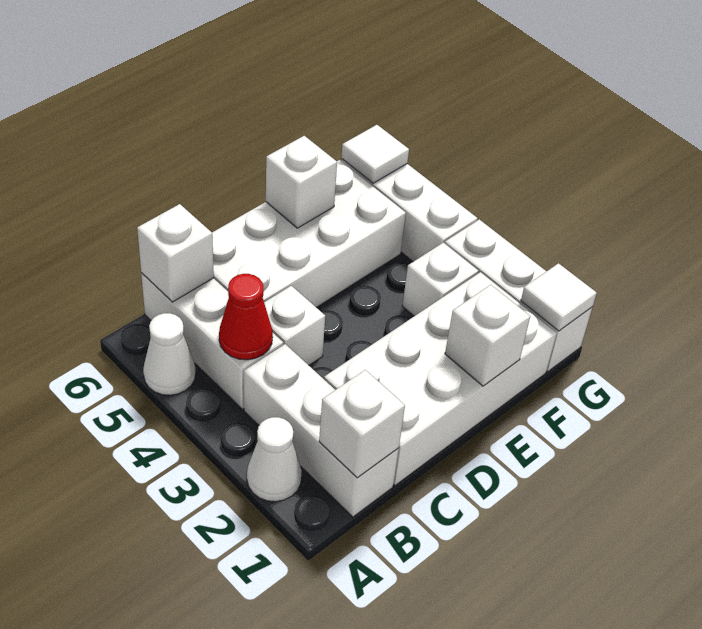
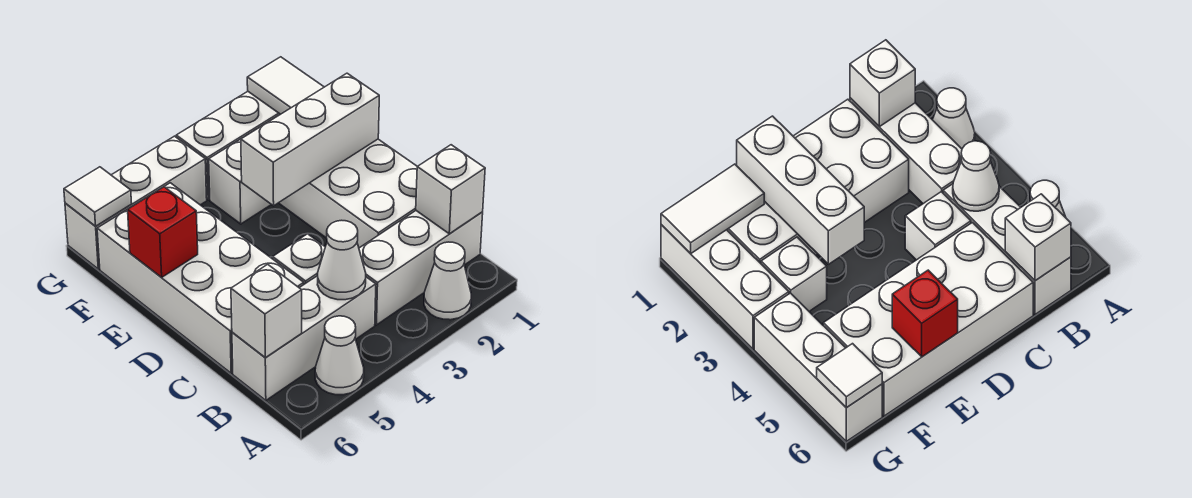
red 1x1 cone [219,274,273,360] -> white 1x1 cone [317,220,366,300]
white 1x1 brick [445,285,530,386] -> white 1x3 brick [241,73,379,206]
white 1x1 brick [266,136,337,228] -> red 1x1 brick [128,187,198,277]
white 1x1 tile [521,263,597,331] -> white 1x2 tile [247,57,324,114]

